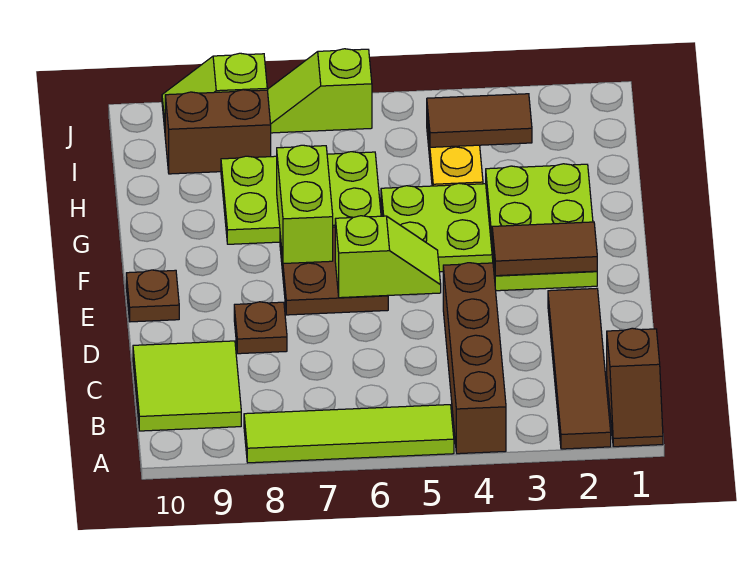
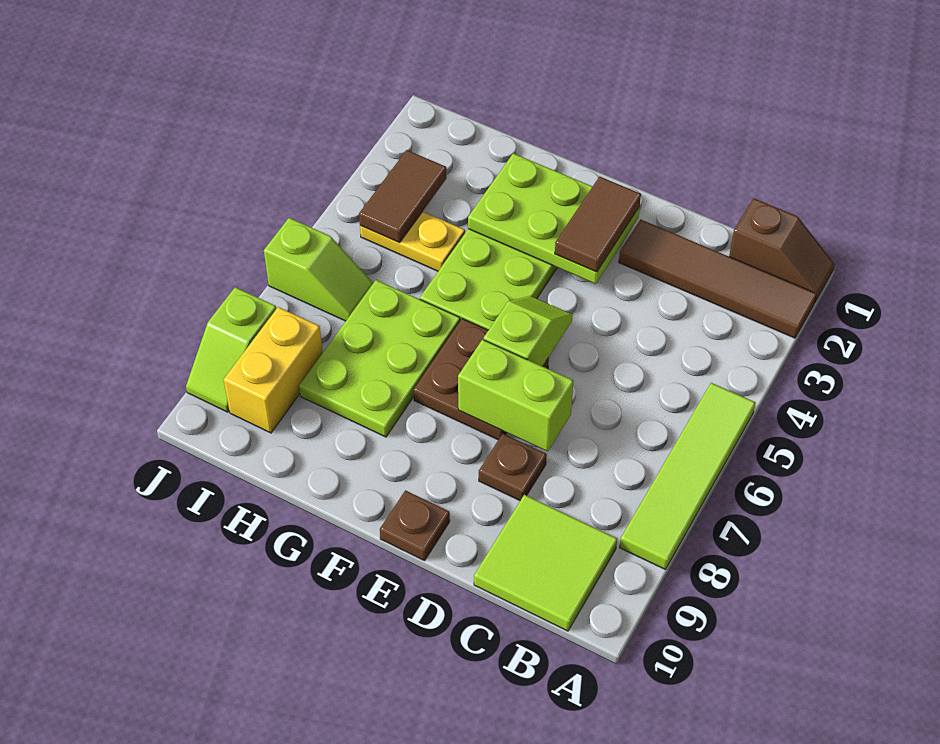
brown 1x4 brick [443,263,506,454] -> none
lime 1x2 brick [277,145,333,264] -> lime 1x2 brick moved to [458,340,573,451]
brown 1x2 brick [165,90,271,174] -> yellow 1x2 brick [224,307,323,433]
lime 1x2 slope [267,49,372,133] -> lime 1x2 slope turned to [264,218,373,321]

